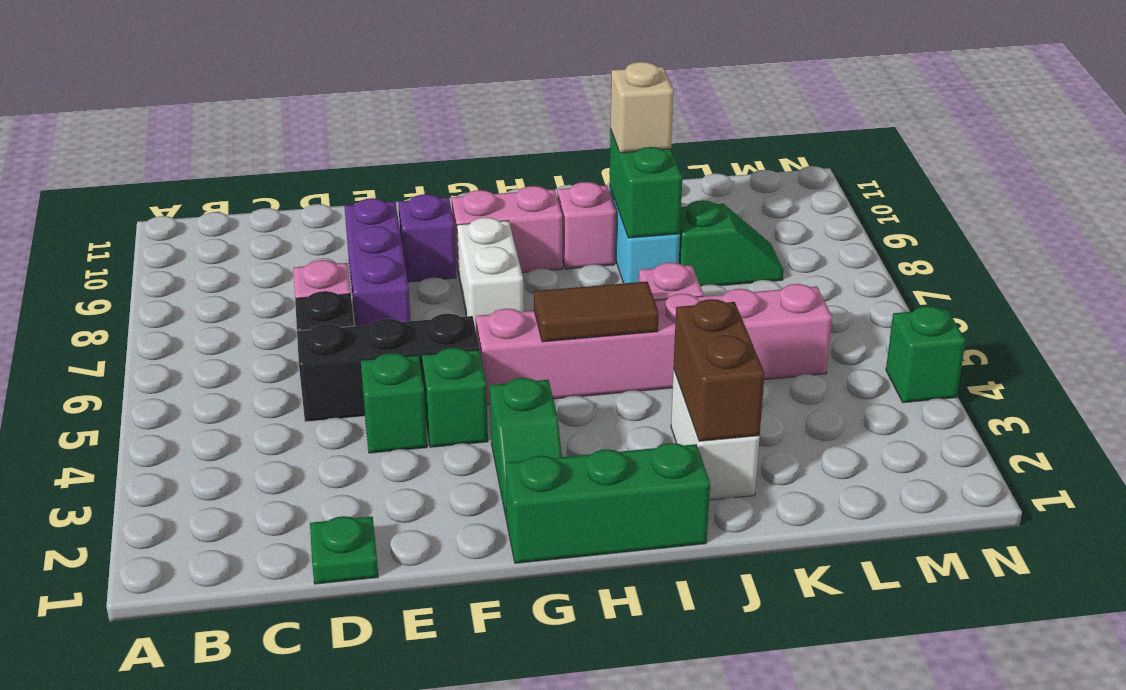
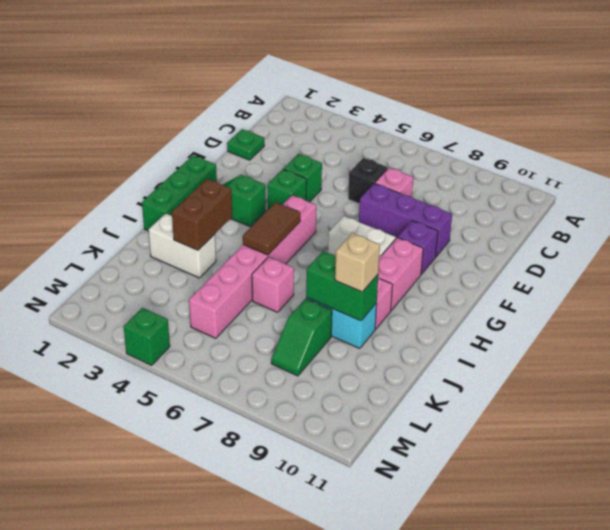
black 1x3 brick [297,314,479,422] -> none
brown 1x2 brick [673,299,765,441] -> brown 1x2 brick turned to [172,179,232,250]

